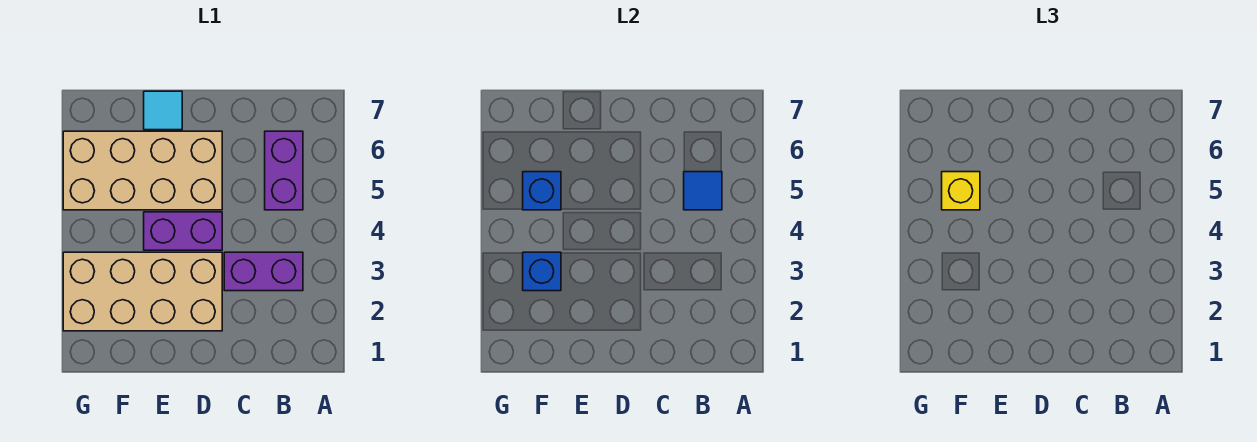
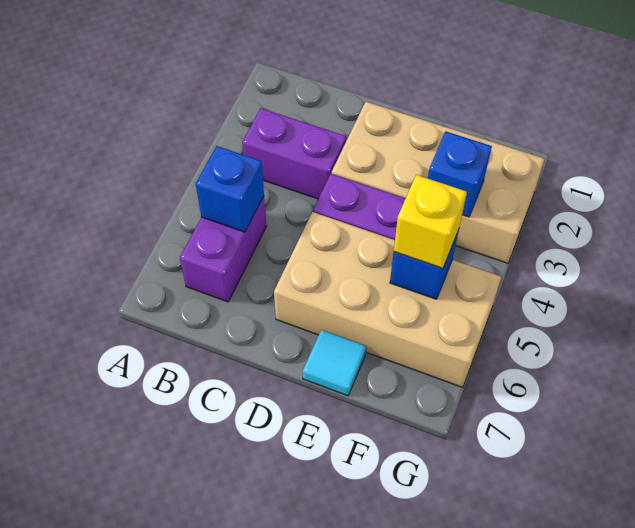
blue 1x1 tile [684,172,722,210] -> blue 1x1 brick [196,146,264,232]

